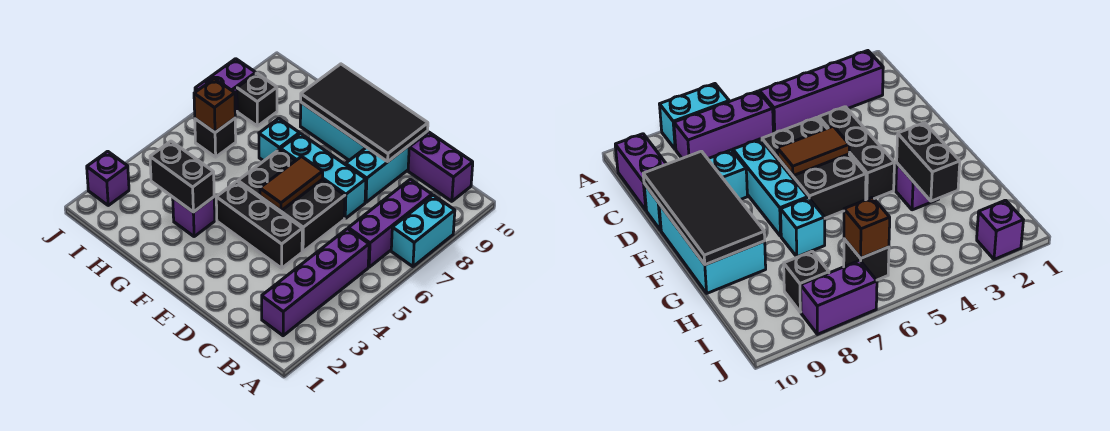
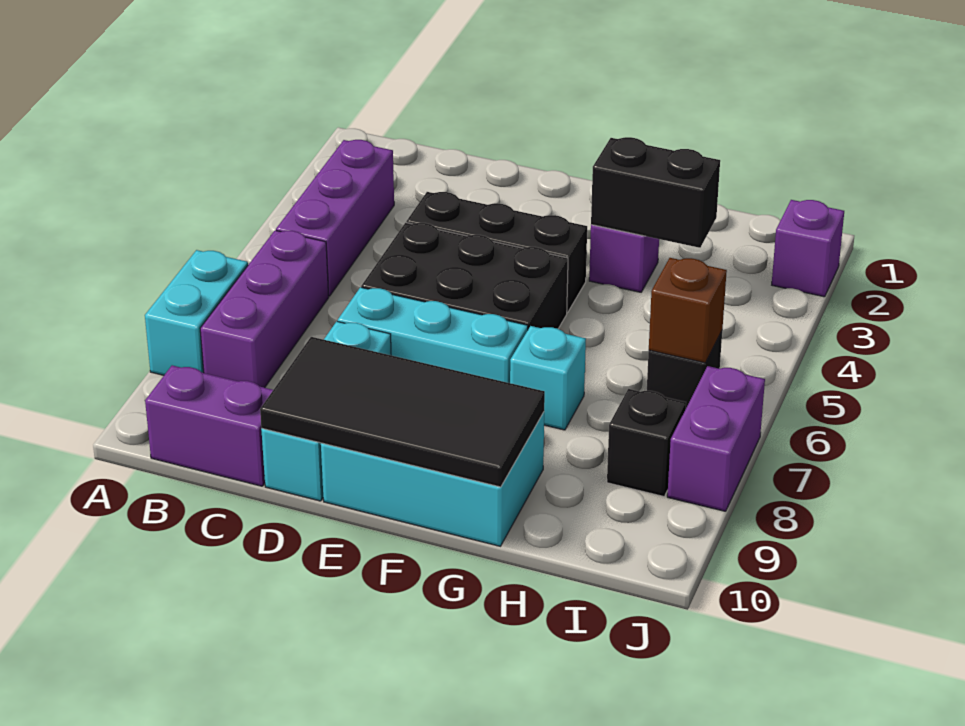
purple 1x4 brick [262,229,369,336] -> purple 1x3 brick [276,140,394,296]
brown 1x2 tile [260,156,323,211] -> none

